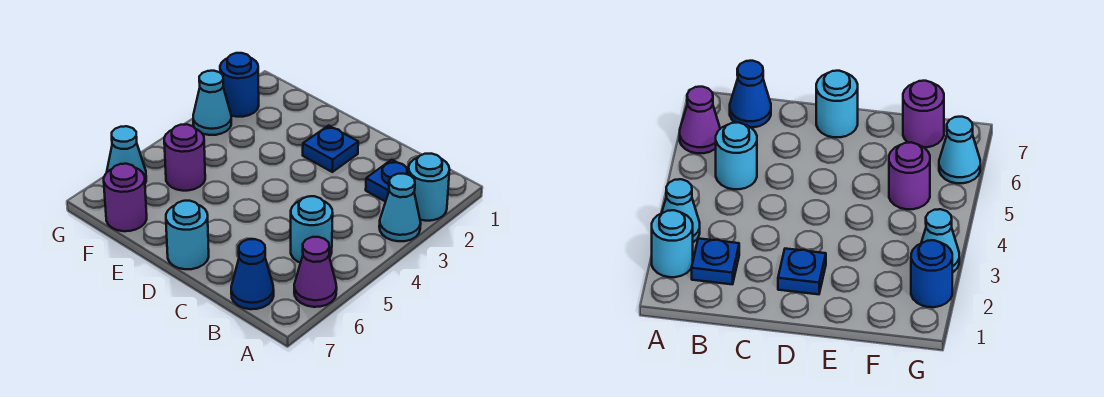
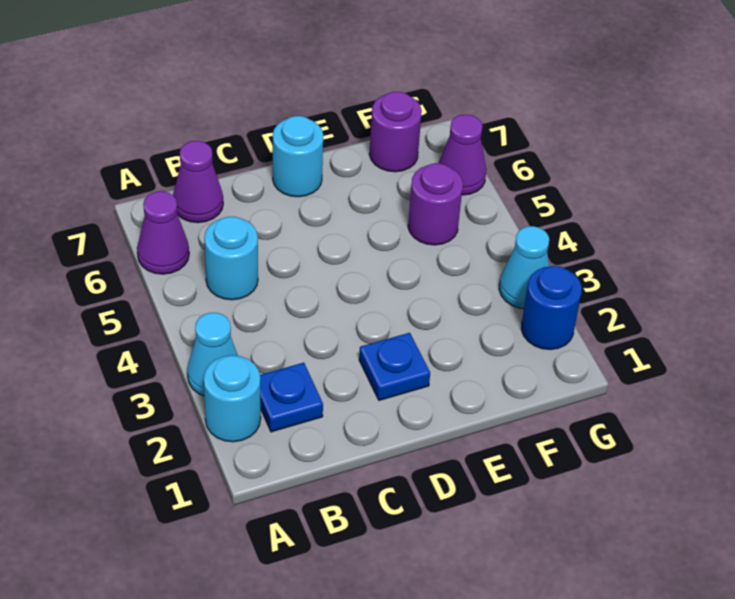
blue 1x1 cone [231,239,274,309] -> purple 1x1 cone [173,141,223,223]
cyan 1x1 cone [107,126,146,183] -> purple 1x1 cone [439,115,486,195]

